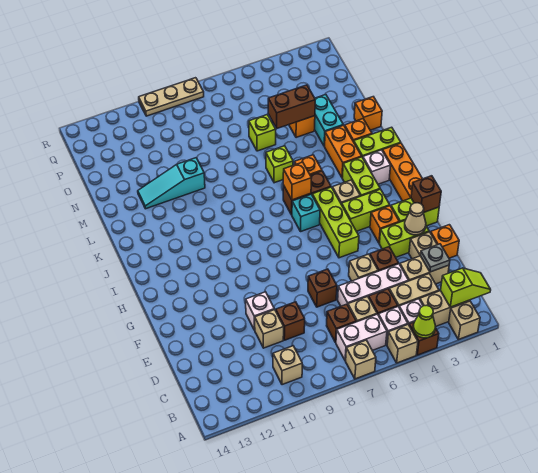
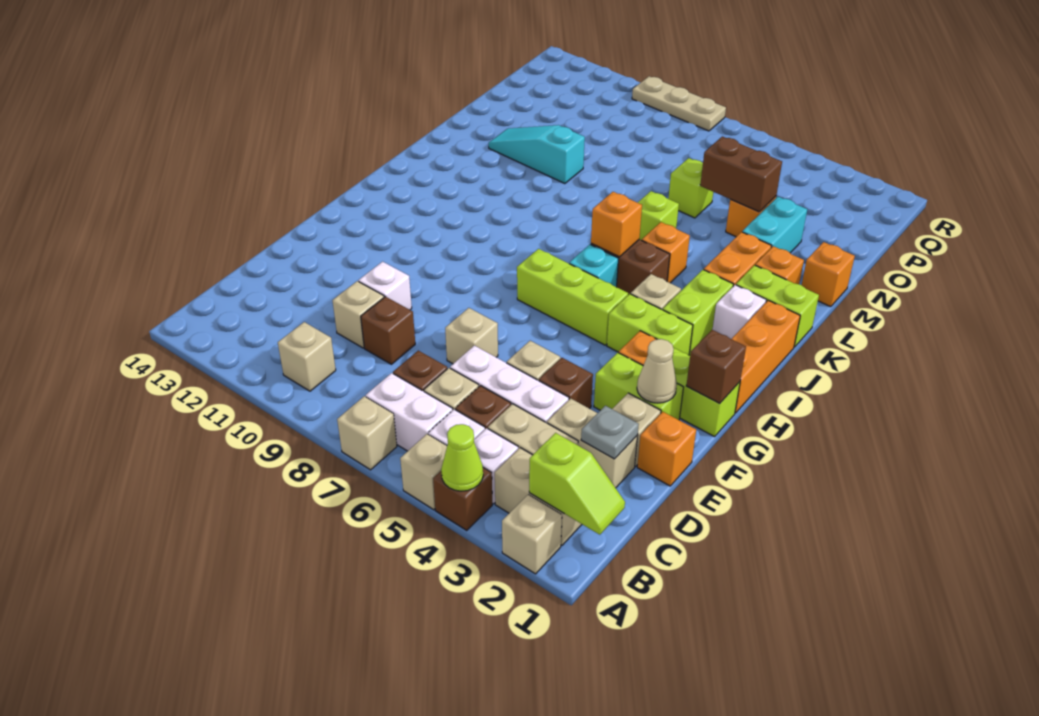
brown 1x1 brick [308,269,337,307] -> tan 1x1 brick [445,308,498,364]
lime 1x3 brick [312,187,359,258] -> lime 1x3 brick turned to [517,249,628,345]

